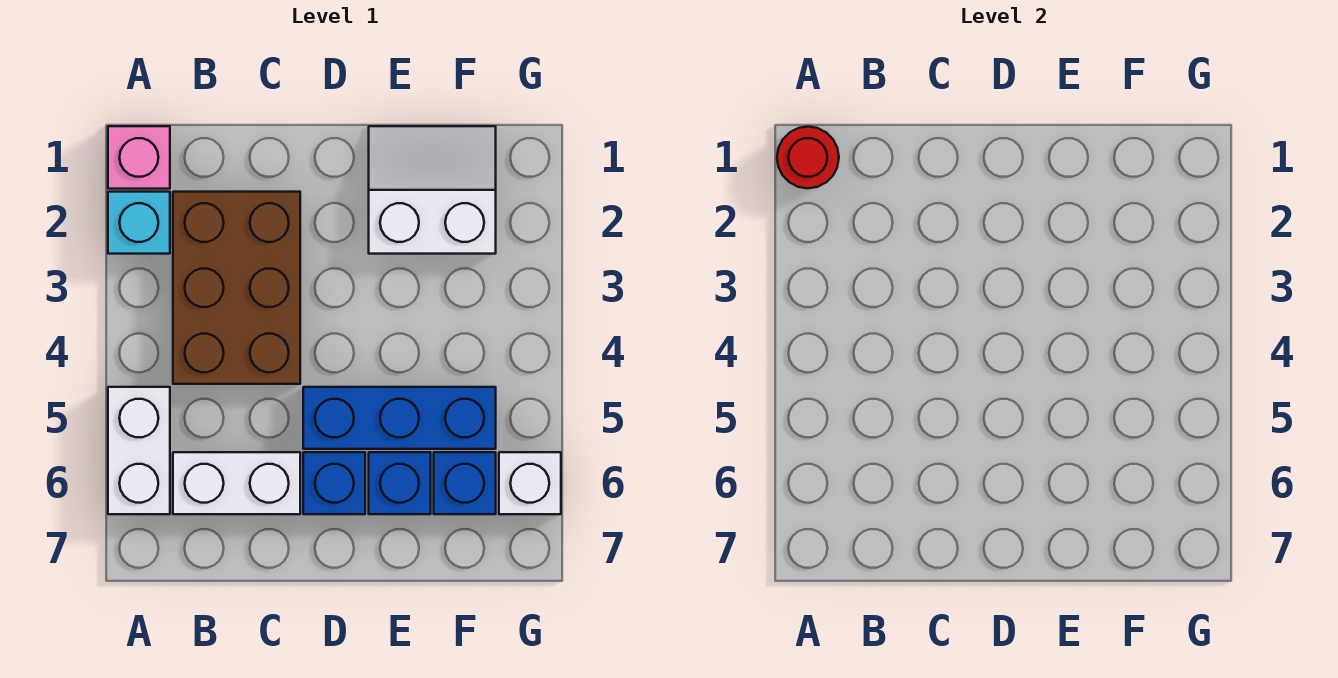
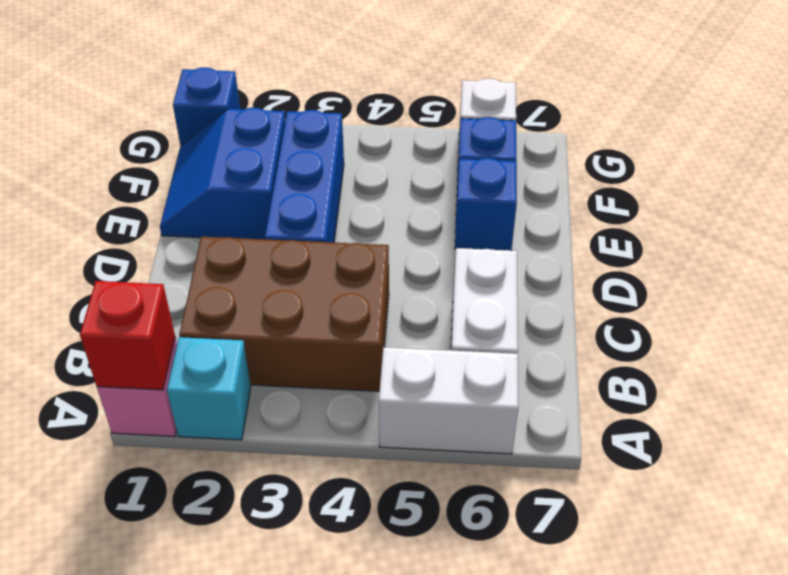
red 1x1 round brick [777,127,839,188] -> red 1x1 brick [80,281,175,390]
blue 1x3 brick [303,387,496,449] -> blue 1x3 brick moved to [265,110,344,243]
blue 1x1 brick [303,452,365,514] -> blue 1x1 brick moved to [173,67,240,146]
white 2x2 slope [369,126,496,254] -> blue 2x2 slope [160,108,285,239]

